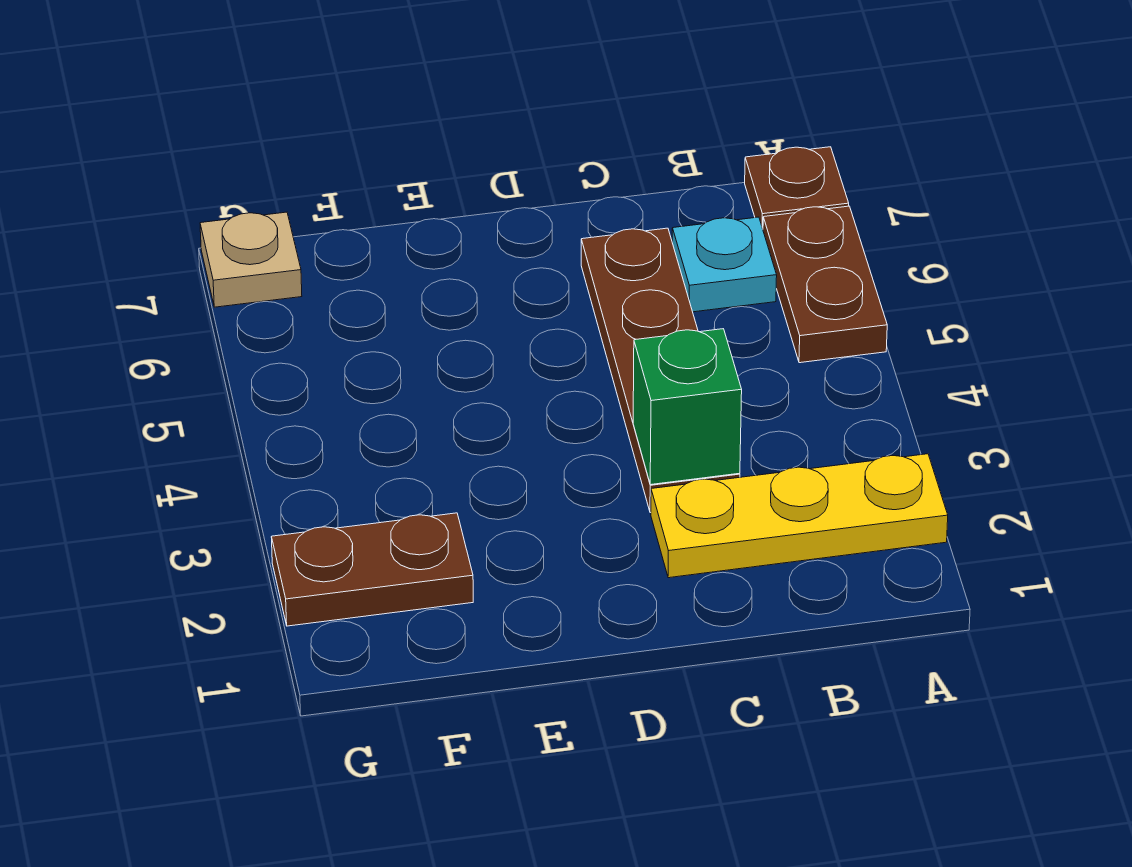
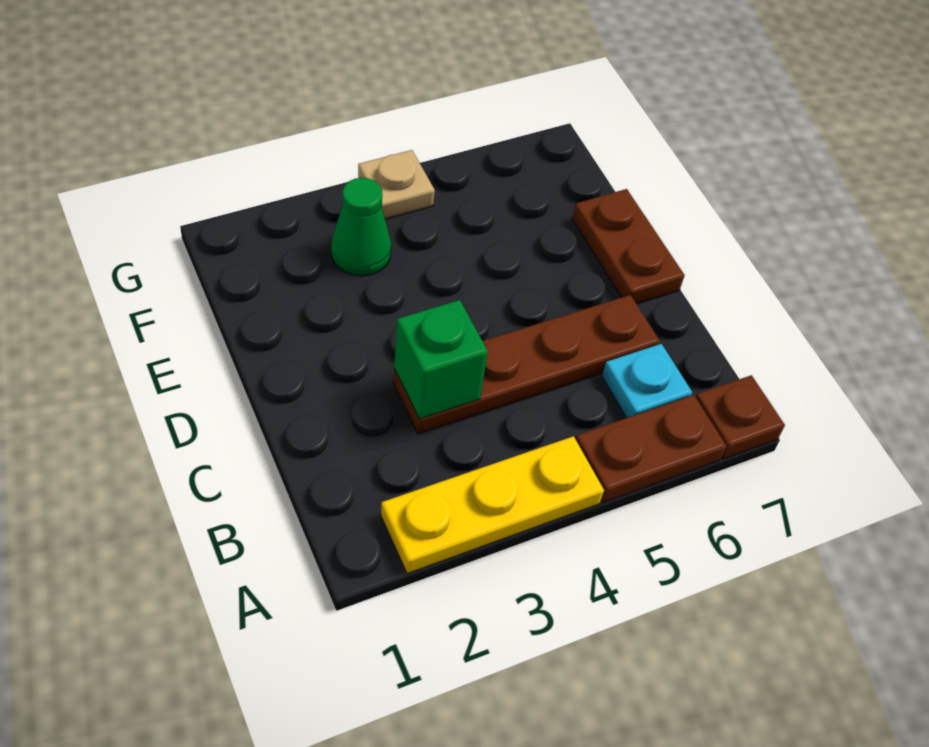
yellow 1x3 plate [651,454,948,578] -> yellow 1x3 plate turned to [381,436,604,574]
brown 1x2 plate [272,513,473,626] -> brown 1x2 plate moved to [572,189,685,304]
none -> green 1x1 cone [331,178,391,276]
tan 1x1 plate [200,212,302,307] -> tan 1x1 plate moved to [358,150,435,219]

